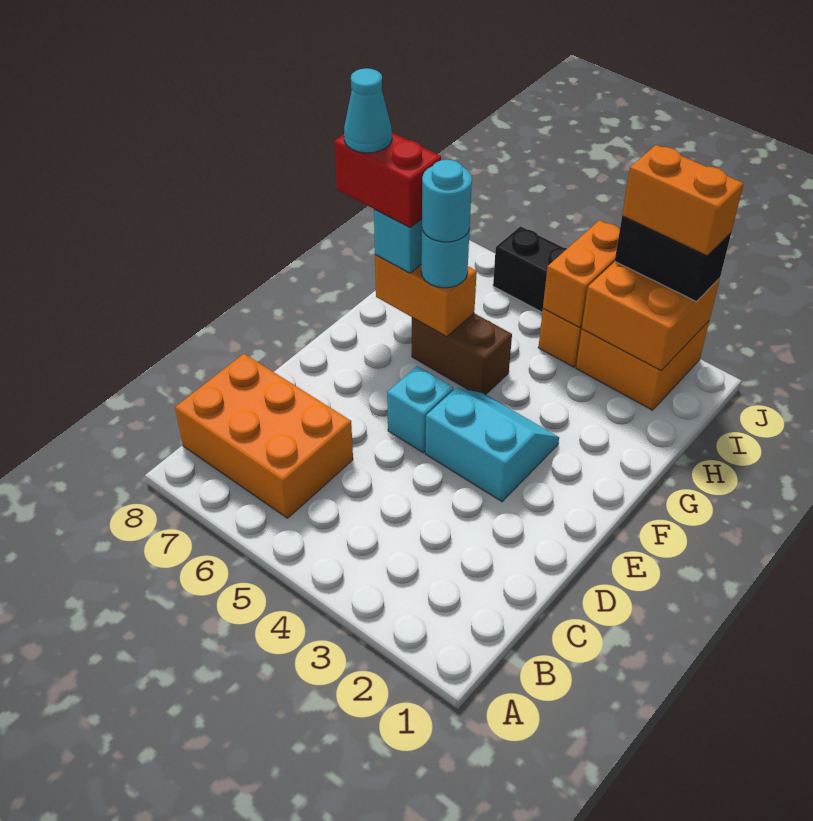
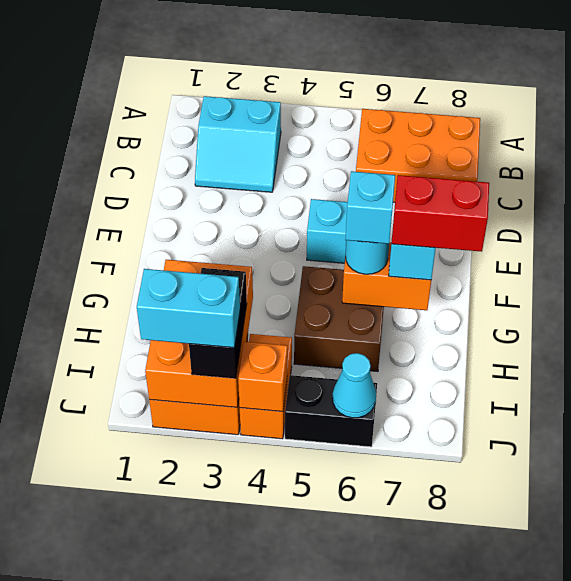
cyan 2x2 slope [425,388,559,502] -> cyan 2x2 slope moved to [195,96,281,192]
brown 1x2 brick [412,313,512,395] -> brown 2x2 brick [294,266,384,372]
cyan 1x1 round brick [422,160,472,242] -> cyan 1x1 brick [345,171,395,244]
cyan 1x1 cone [344,68,392,153] -> cyan 1x1 cone moved to [333,353,376,418]
orange 2x2 brick [582,262,720,371] -> orange 2x3 brick [145,260,253,407]
orange 1x2 brick [543,220,620,328] -> orange 1x1 brick [238,342,287,412]
black 1x2 brick [615,216,731,302] -> black 1x2 brick turned to [189,268,247,378]
orange 1x2 brick [622,145,744,256] -> cyan 1x2 brick [137,269,240,348]

